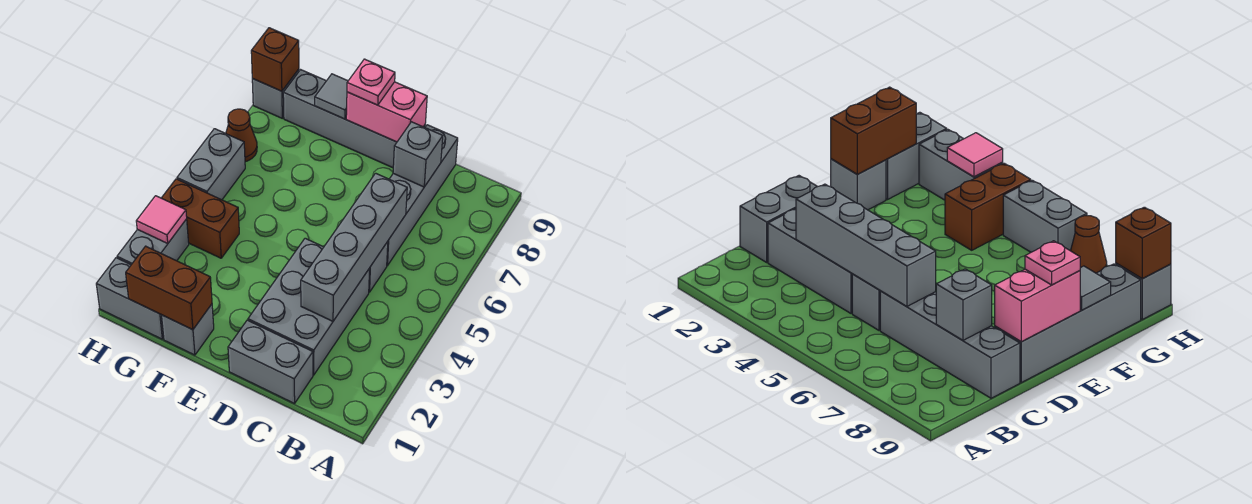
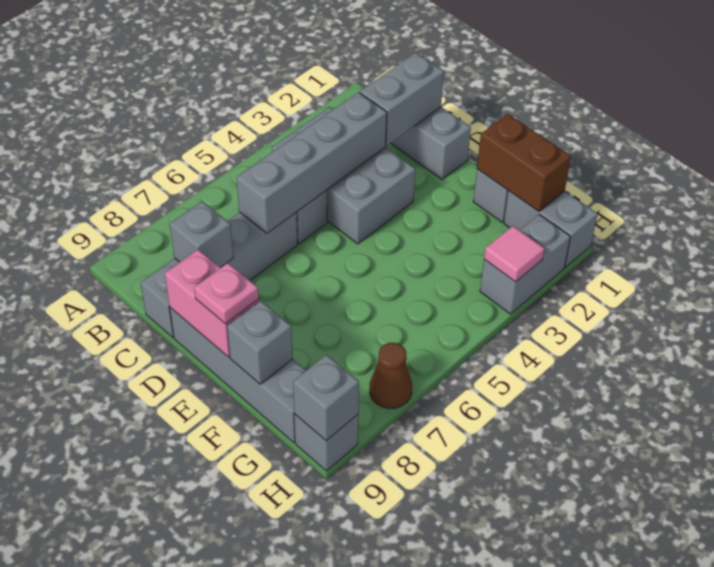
grey 2x3 brick [248,238,370,375] -> grey 2x3 brick turned to [272,107,415,244]
grey 1x1 tile [315,74,348,119] -> grey 1x1 brick [227,301,293,384]
brown 1x2 brick [162,179,239,258] -> none
grey 1x2 brick [177,129,245,200] -> grey 1x2 brick moved to [360,52,444,146]
brown 1x1 brick [251,28,299,91] -> grey 1x1 brick [293,355,359,441]

